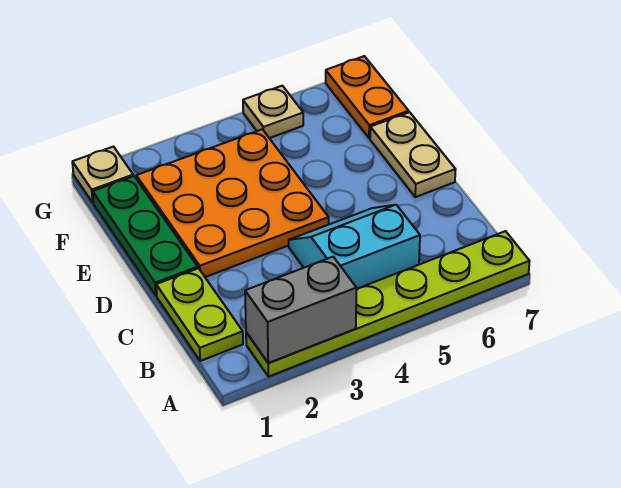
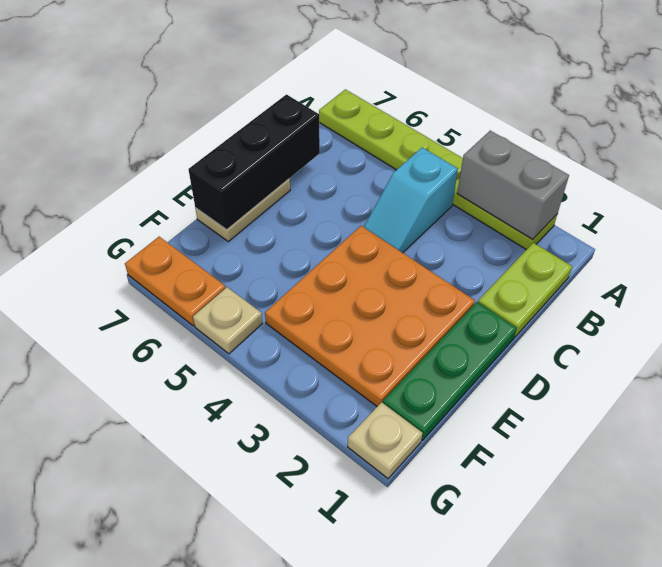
cyan 2x2 slope [289,205,420,289] -> cyan 1x2 slope [364,148,458,253]
none -> black 1x3 brick [188,95,320,230]
orange 1x2 plate [326,56,409,138] -> orange 1x2 plate turned to [125,237,226,326]

